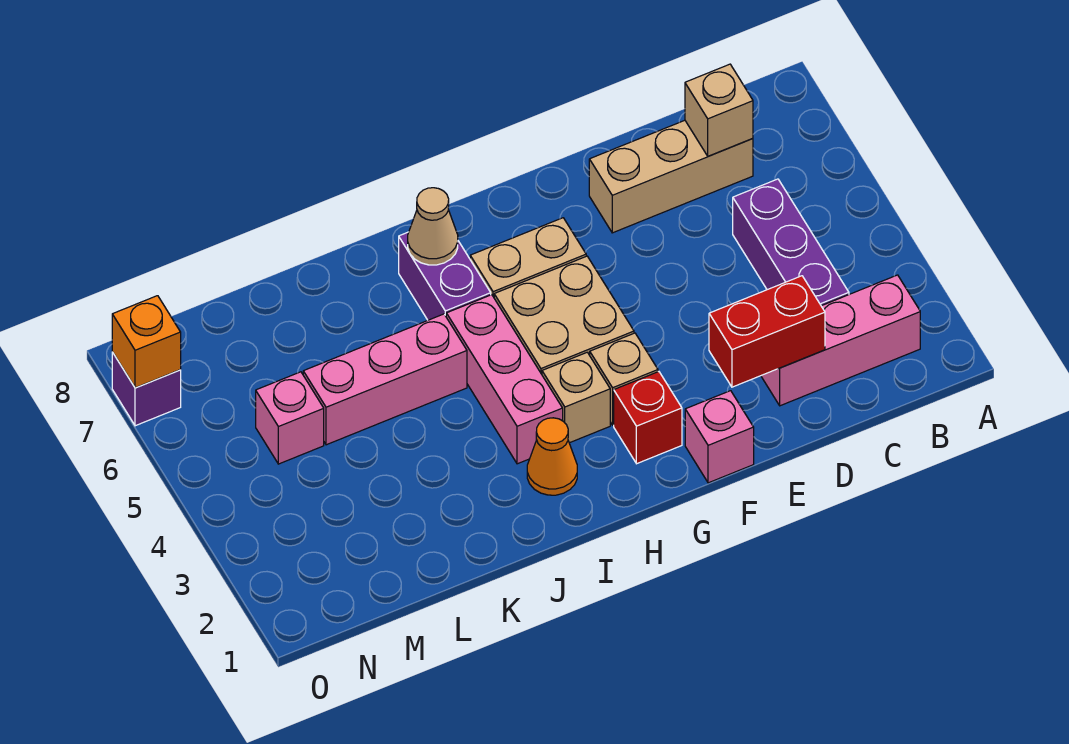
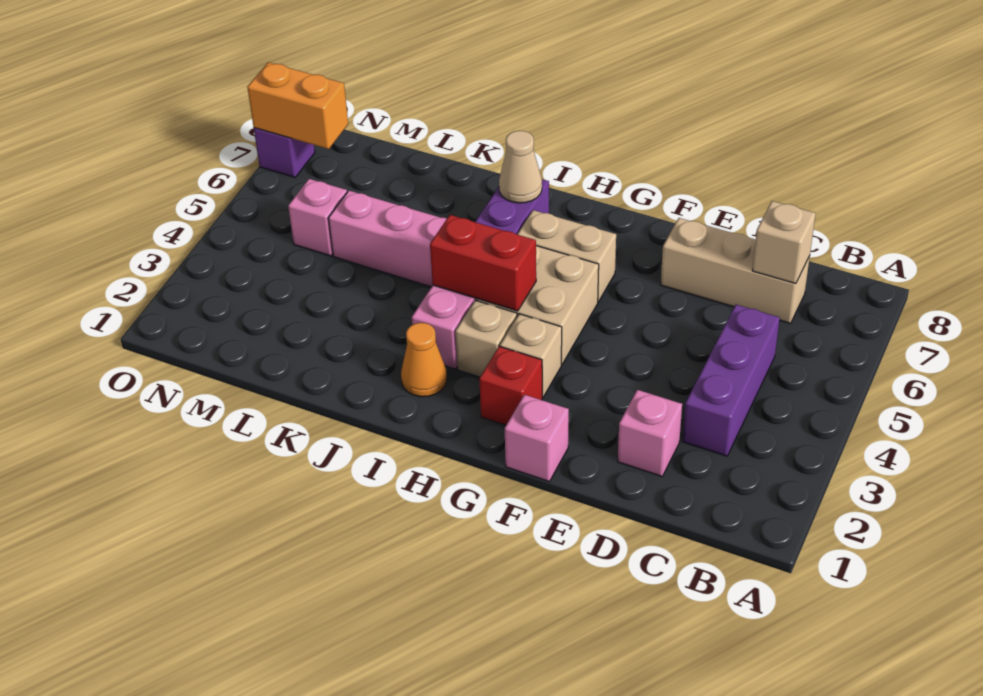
pink 1x3 brick [761,275,920,406] -> pink 1x1 brick [618,390,682,476]
red 1x2 brick [709,276,825,387] -> red 1x2 brick moved to [430,215,536,311]
orange 1x1 brick [112,296,181,388] -> orange 1x2 brick [247,62,348,149]

